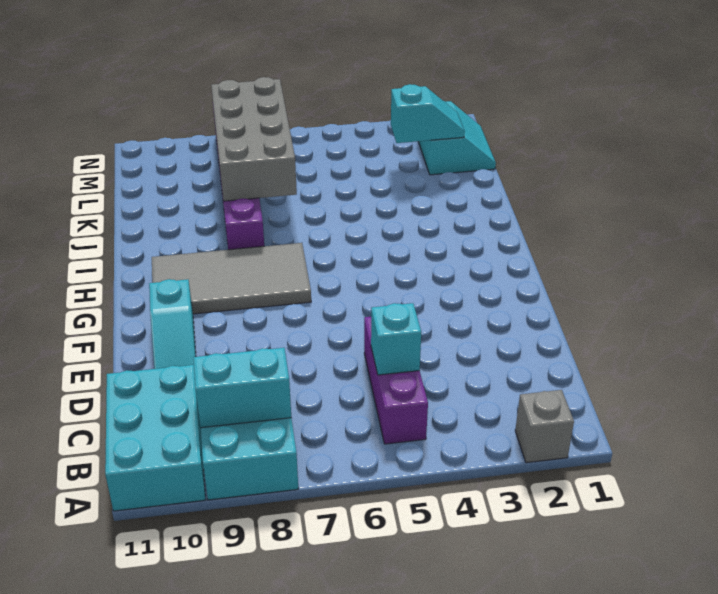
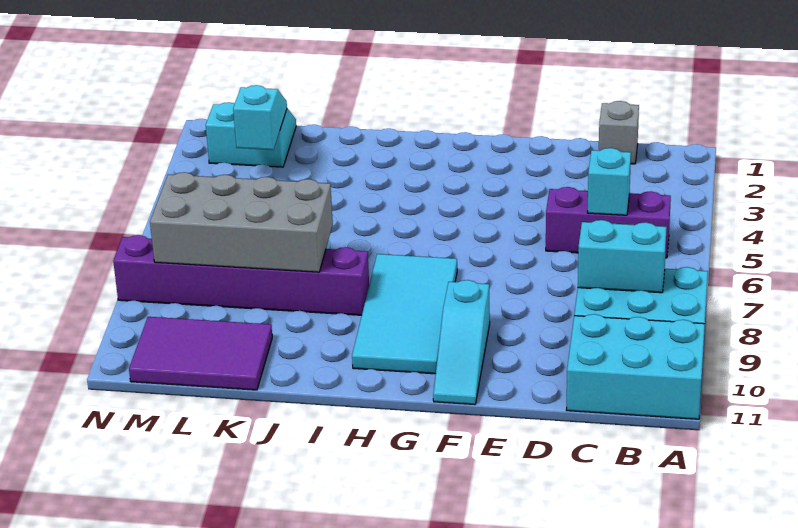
grey 1x1 brick [515,390,574,463] -> grey 1x1 brick moved to [599,101,639,164]
cyan 1x2 brick [193,348,291,428] -> cyan 1x2 brick turned to [578,220,667,293]
cyan 1x3 slope [149,279,196,369] -> cyan 1x3 slope turned to [433,280,490,405]
grey 2x4 tile [152,243,311,314] -> cyan 2x4 tile [352,254,457,374]
none -> purple 2x3 tile [129,317,272,390]

